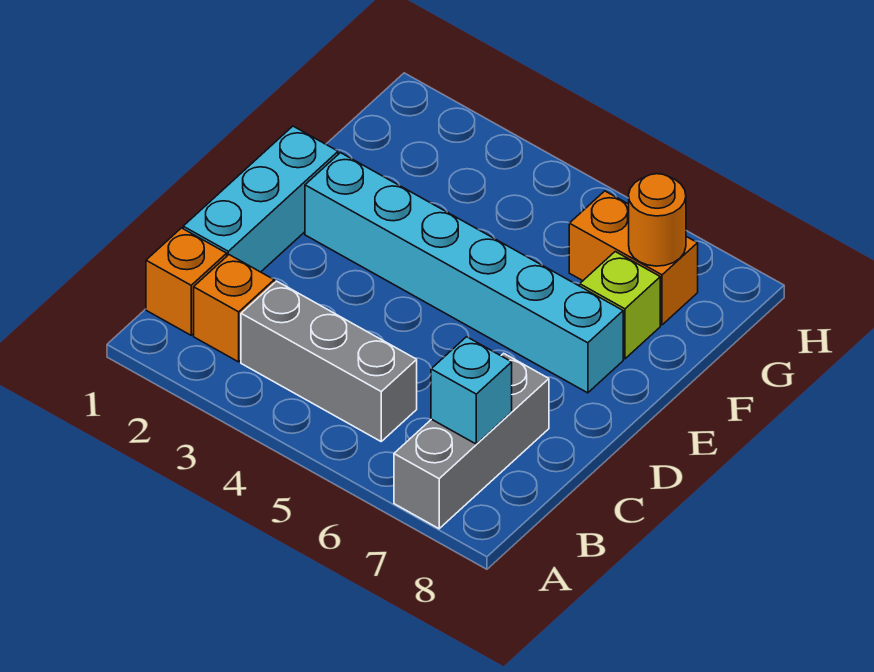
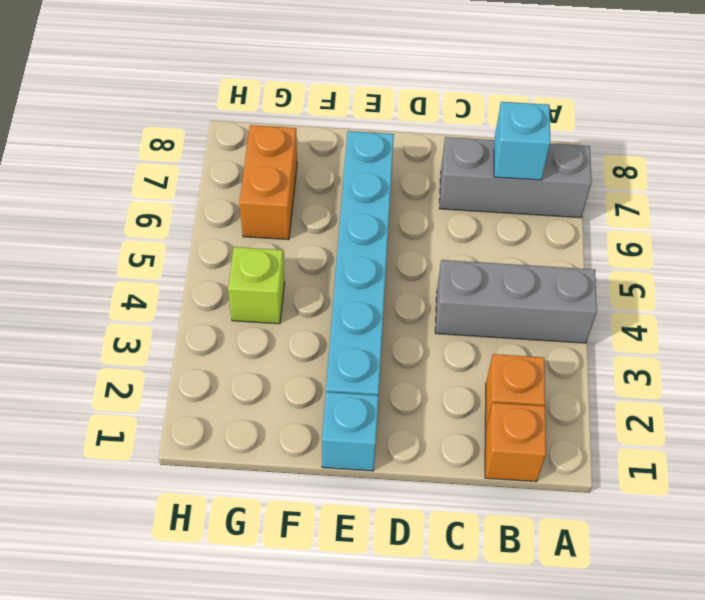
grey 1x3 brick [241,281,417,441] -> grey 1x3 brick turned to [435,260,597,343]
cyan 1x3 brick [183,126,338,272] -> cyan 1x1 brick [322,392,379,471]
lime 1x1 brick [580,252,660,359] -> lime 1x1 brick moved to [228,247,285,324]
orange 1x1 round brick [629,174,686,266] -> none

